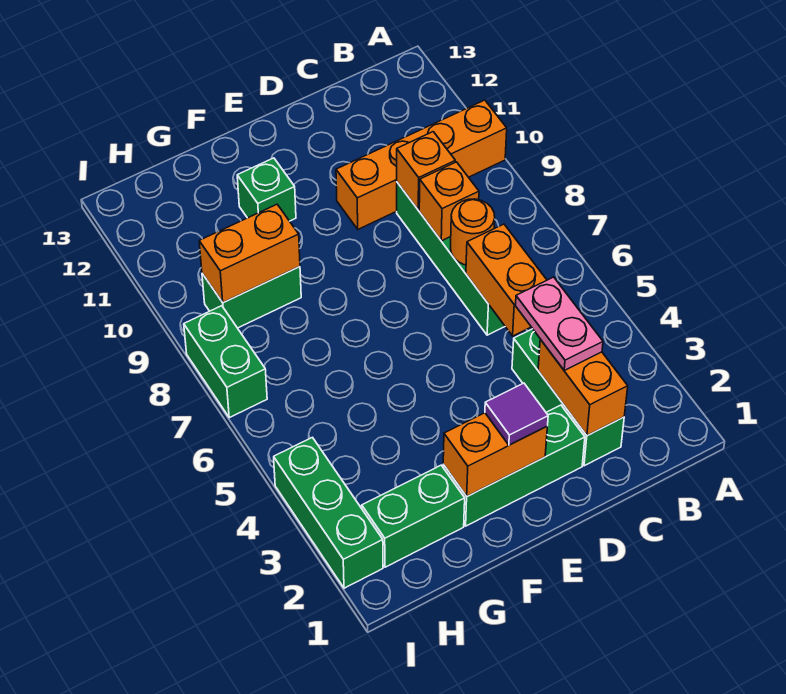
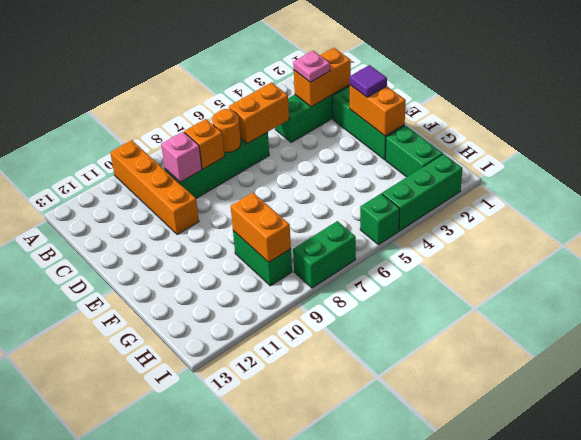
pink 1x2 plate [516,277,603,370] -> pink 1x1 plate [293,51,330,82]
orange 1x1 brick [397,132,455,210] -> pink 1x1 brick [161,132,202,182]
green 1x1 brick [237,158,296,221] -> green 1x1 brick moved to [360,194,400,245]

